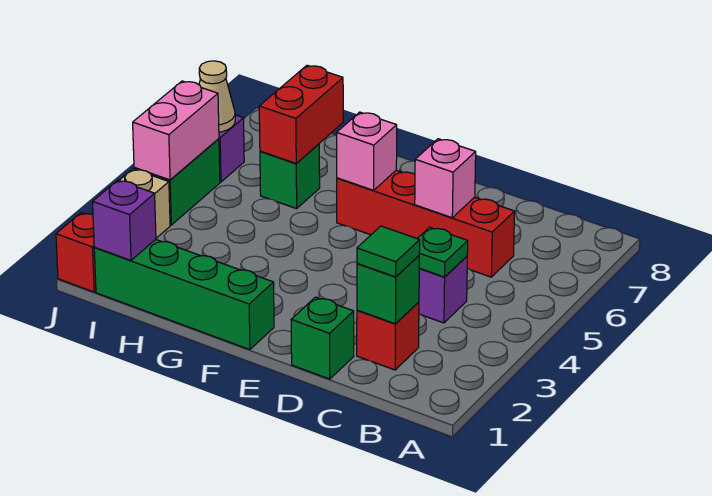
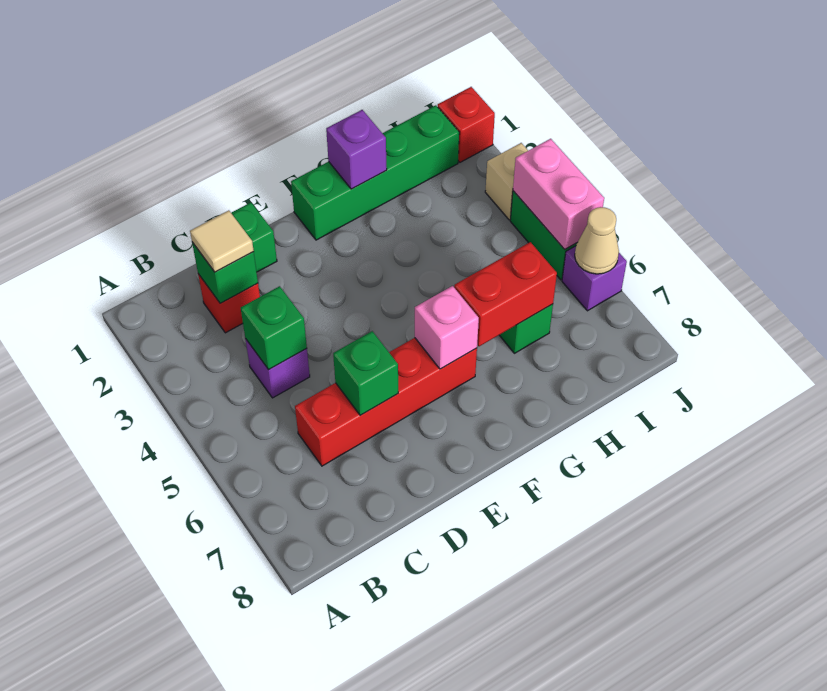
green 1x1 tile [357,226,420,277] -> tan 1x1 tile [190,210,254,272]
green 1x1 plate [417,227,468,277] -> green 1x1 brick [241,286,307,370]
pink 1x1 brick [415,139,476,218] -> green 1x1 brick [333,331,398,415]
red 1x2 brick [259,65,343,164] -> red 1x2 brick turned to [454,242,557,346]
purple 1x1 brick [93,180,156,260] -> purple 1x1 brick moved to [326,110,387,189]

